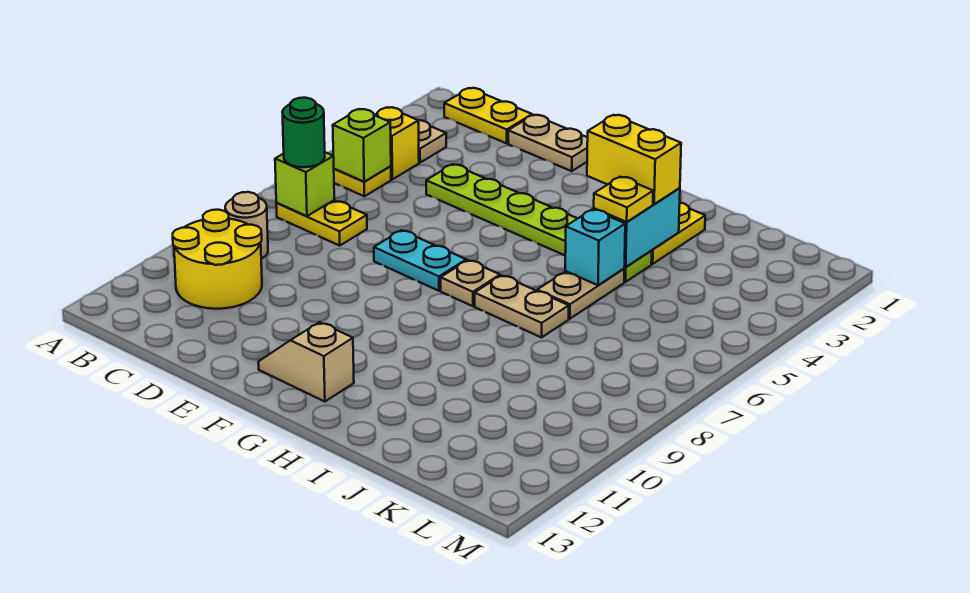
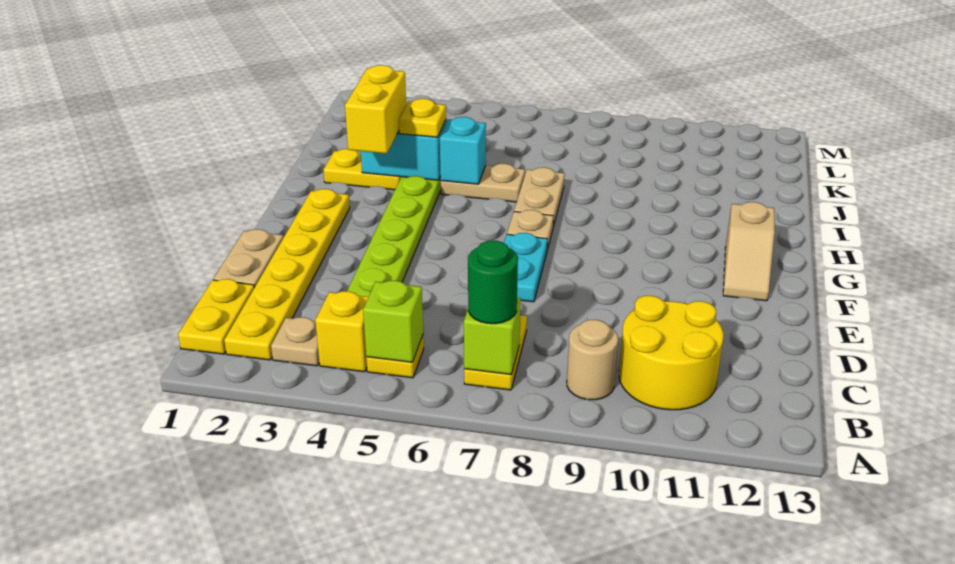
none -> yellow 1x6 plate [224,189,350,360]

